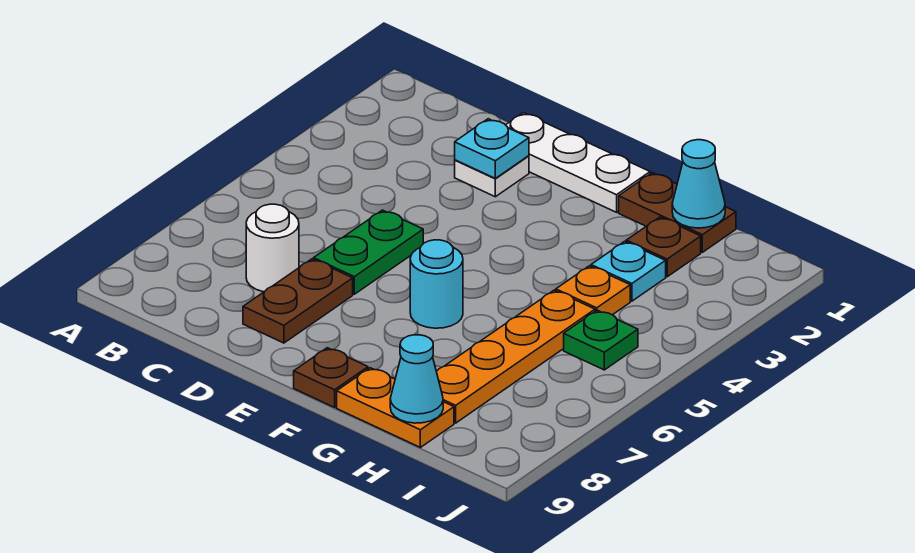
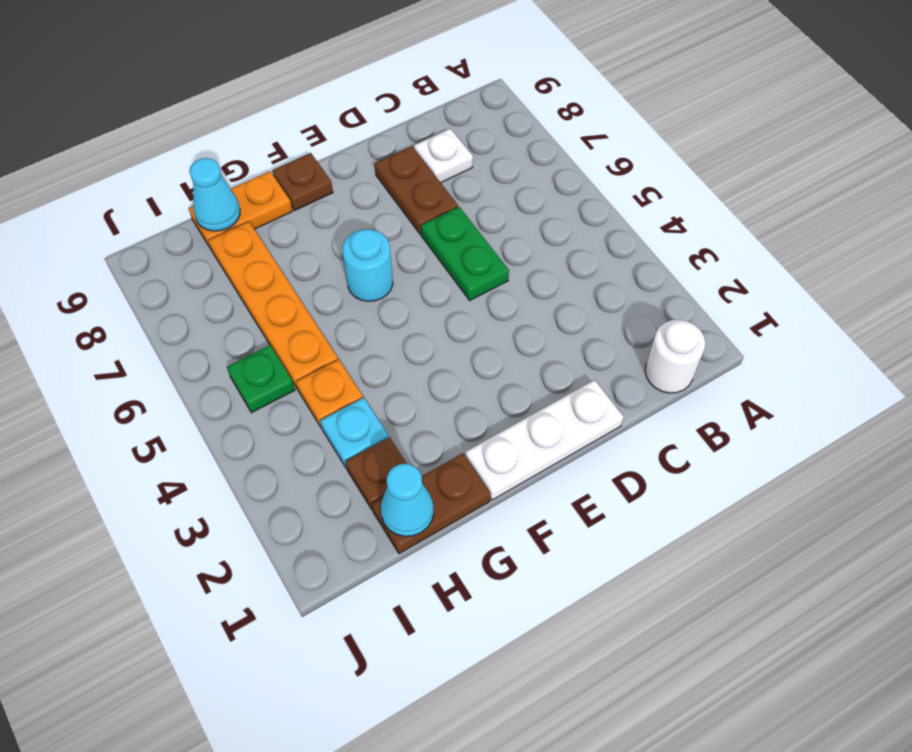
white 1x1 round brick [246,204,299,292] -> white 1x1 round brick moved to [645,320,705,393]
white 1x1 plate [455,156,529,197] -> white 1x1 plate moved to [414,128,473,183]
cyan 1x1 plate [455,119,529,178] -> none

